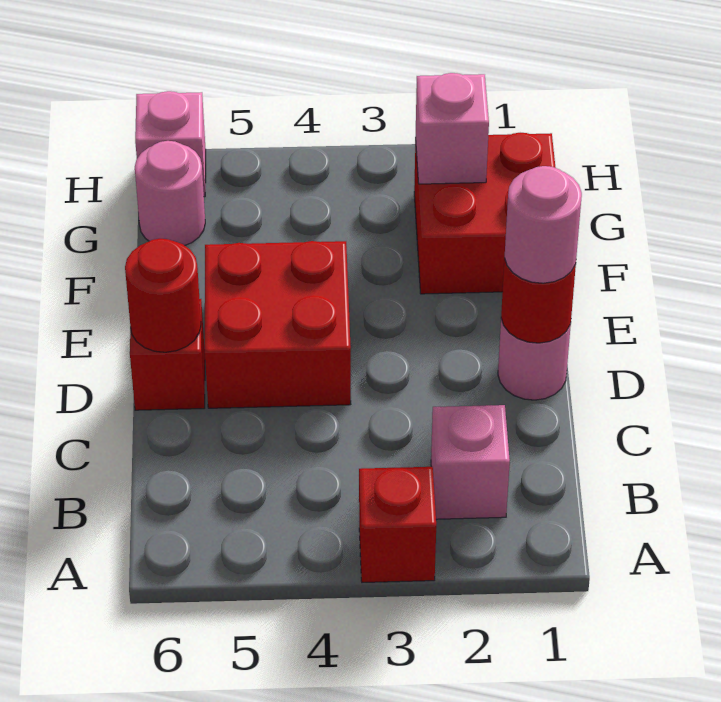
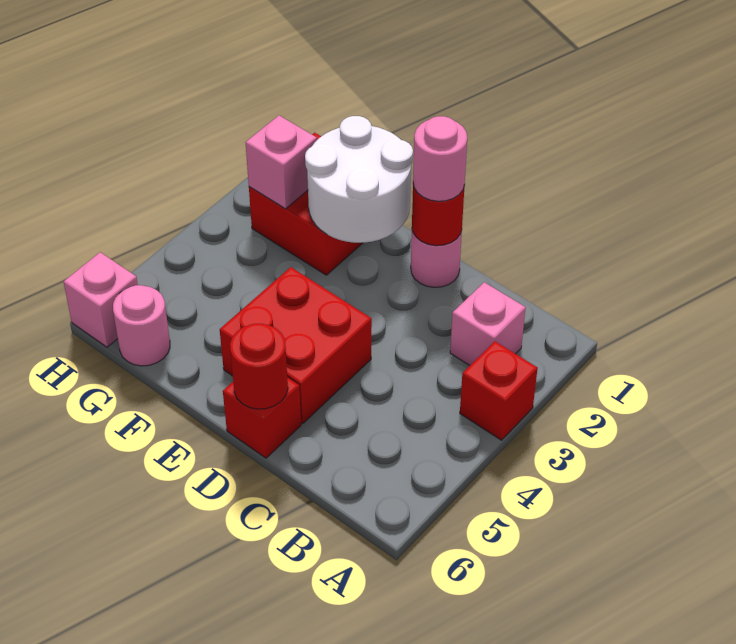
none -> white 2x2 round brick [305,116,413,243]

